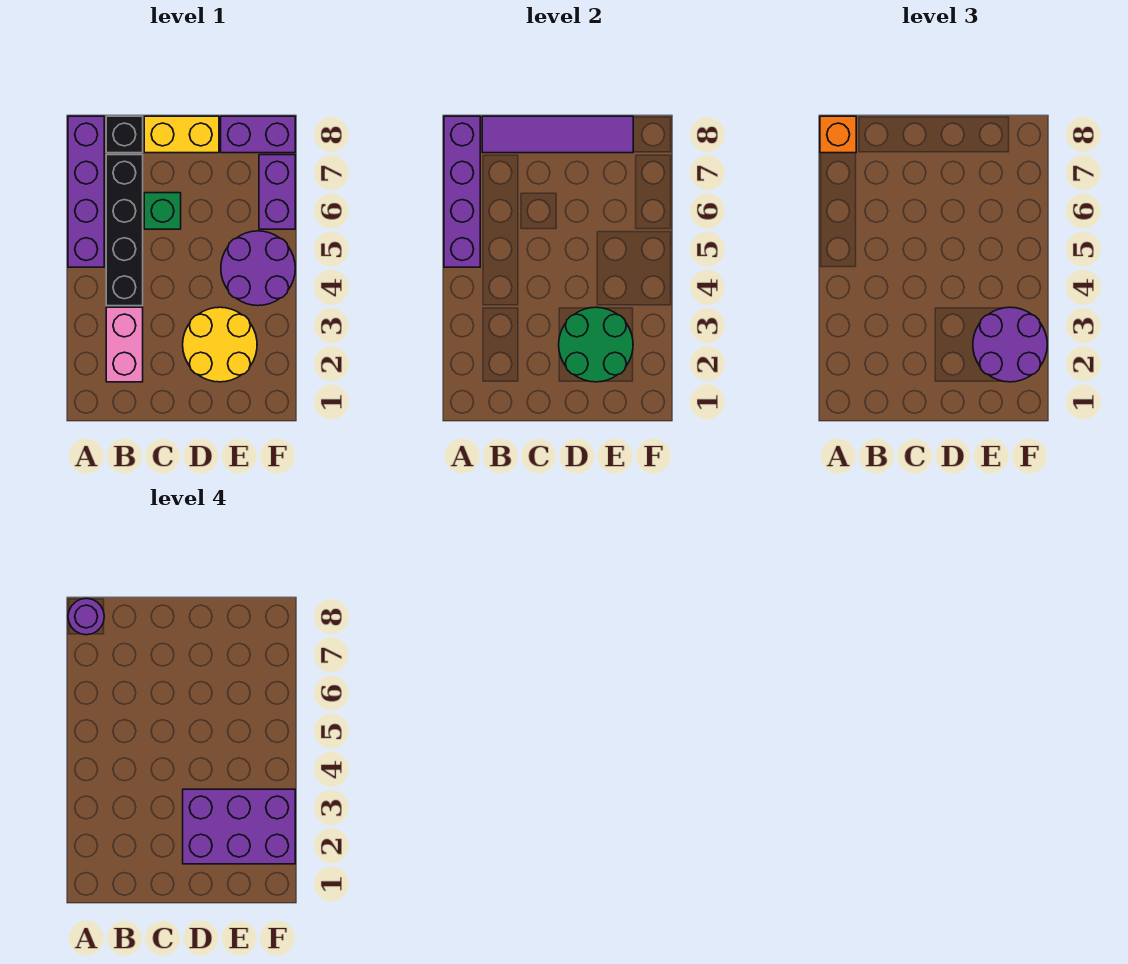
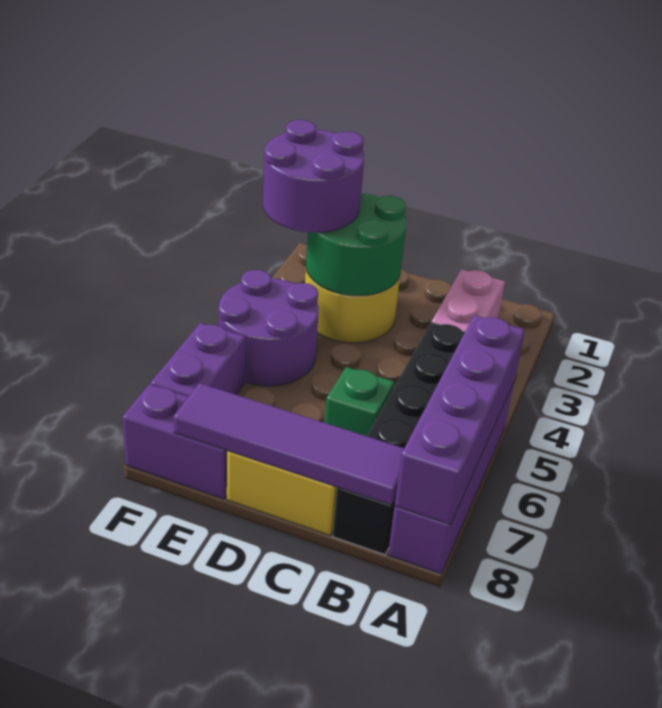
orange 1x1 brick [820,116,856,153] -> none
purple 1x1 round brick [68,598,104,635] -> none
purple 2x3 brick [183,789,295,864] -> none

